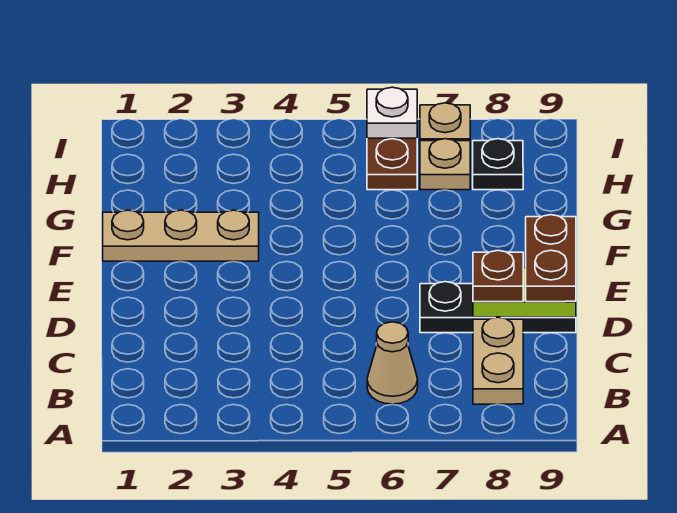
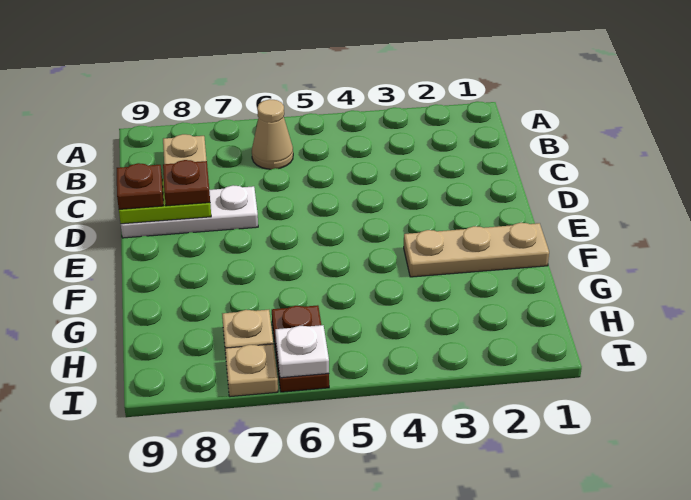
black 1x3 plate [420,282,576,333] -> white 1x3 plate [121,185,258,238]
brown 1x2 plate [526,215,576,302] -> brown 1x1 plate [117,163,163,209]
black 1x1 plate [473,139,523,190] -> none

